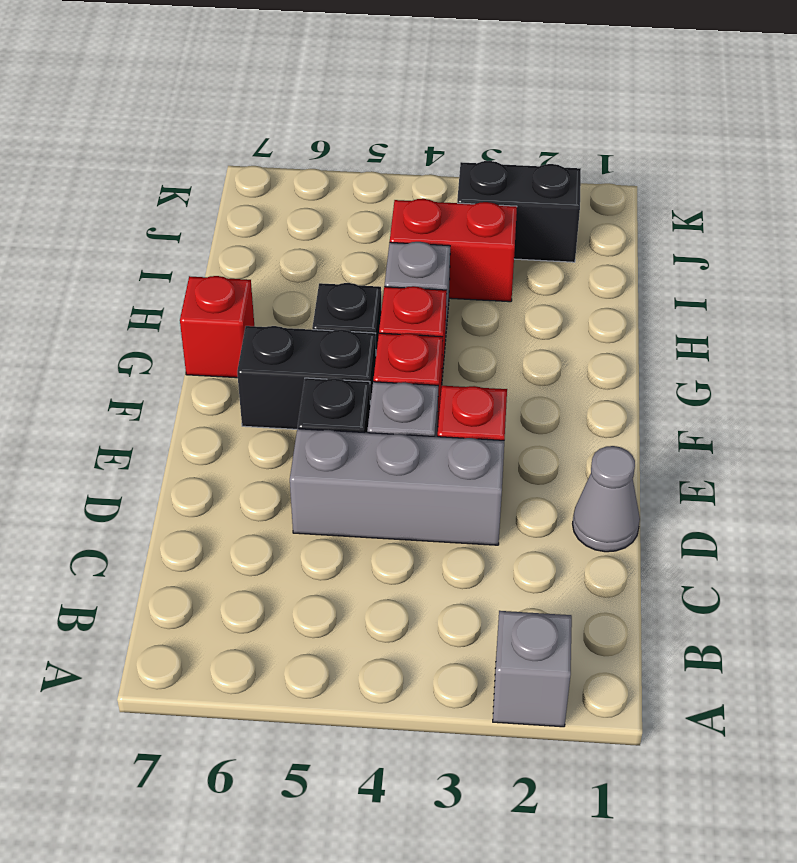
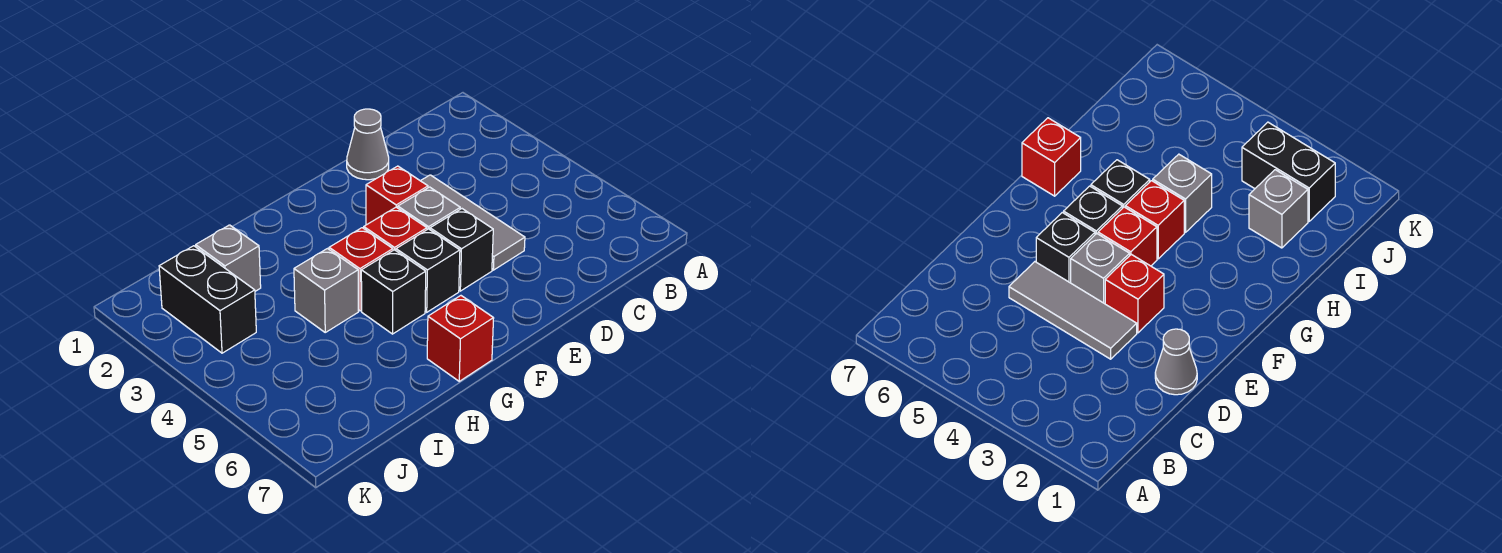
grey 1x1 brick [493,611,572,727] -> grey 1x1 brick moved to [196,225,261,291]
grey 1x3 brick [290,429,504,545] -> grey 1x3 tile [421,175,525,270]
black 1x2 brick [237,326,376,429] -> black 1x1 brick [396,229,460,312]
red 1x2 brick [390,199,517,302] -> none

